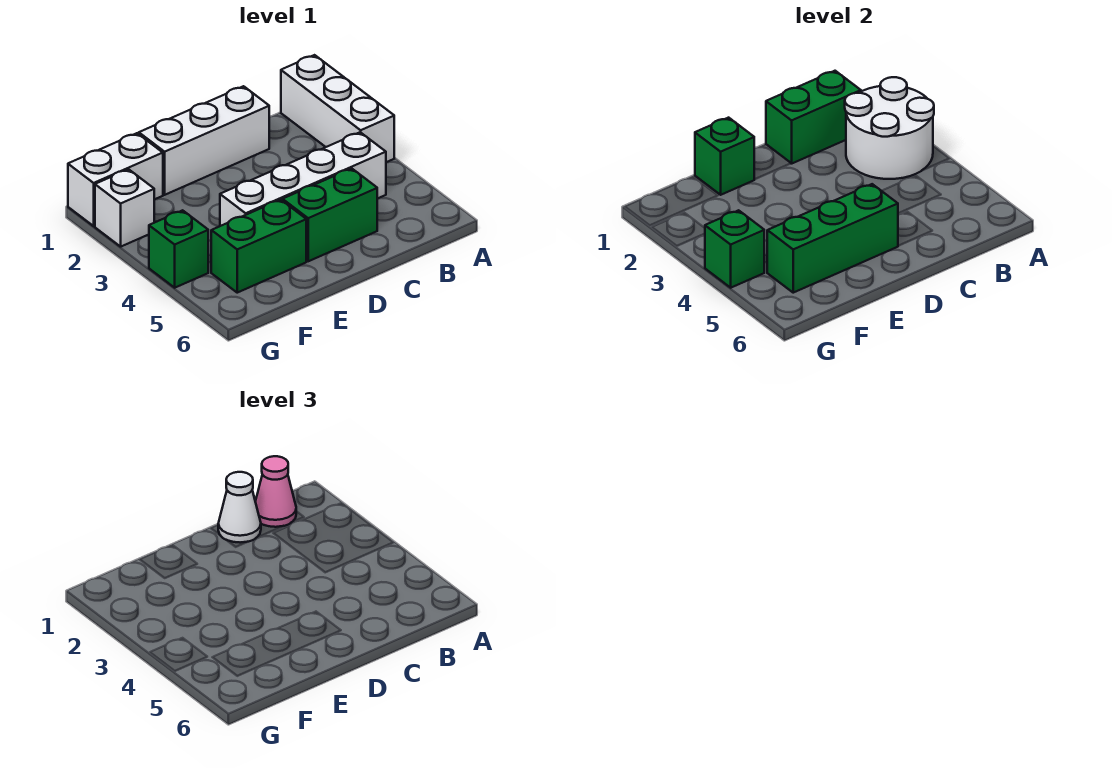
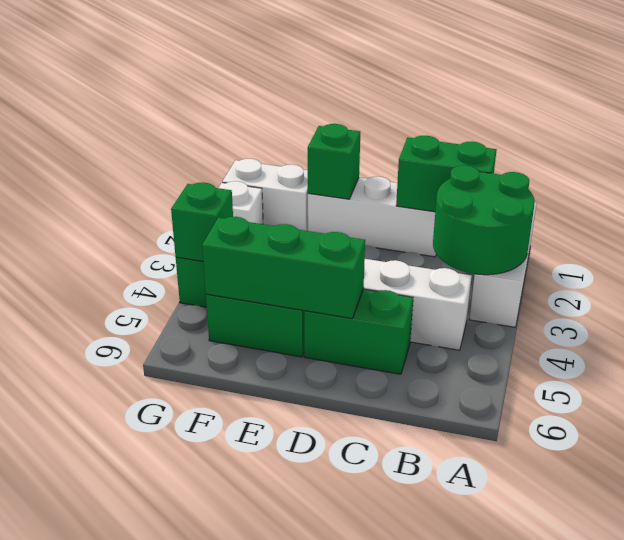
white 2x2 round brick [845,77,934,179] -> green 2x2 round brick [433,165,535,275]
pink 1x1 cone [255,456,296,527] -> none
white 1x1 cone [218,472,261,542] -> none

